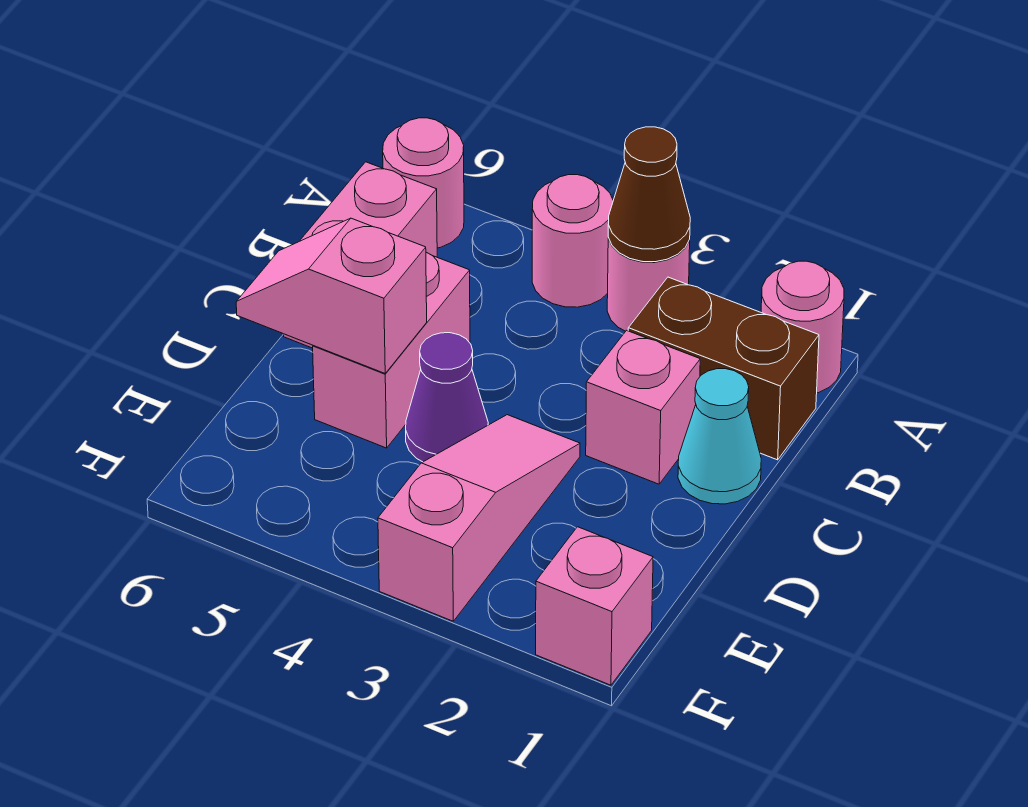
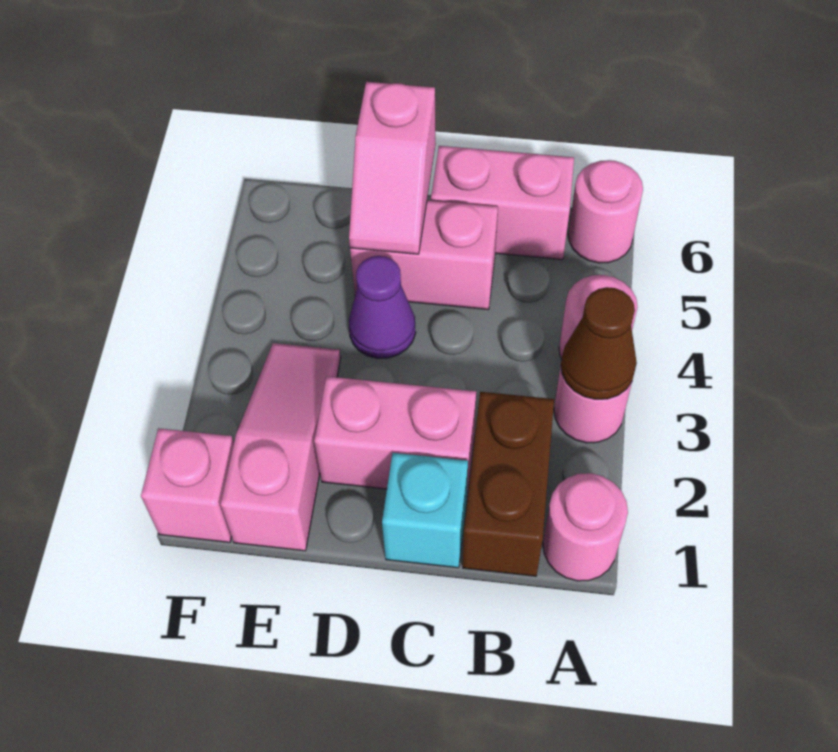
cyan 1x1 cone [678,369,761,504] -> cyan 1x1 brick [382,453,468,568]
pink 1x1 brick [586,330,700,484] -> pink 1x2 brick [314,376,476,493]
pink 1x3 slope [378,415,580,621] -> pink 1x3 slope turned to [221,343,341,551]
pink 1x2 slope [236,218,427,373] -> pink 1x2 slope turned to [349,82,436,254]

